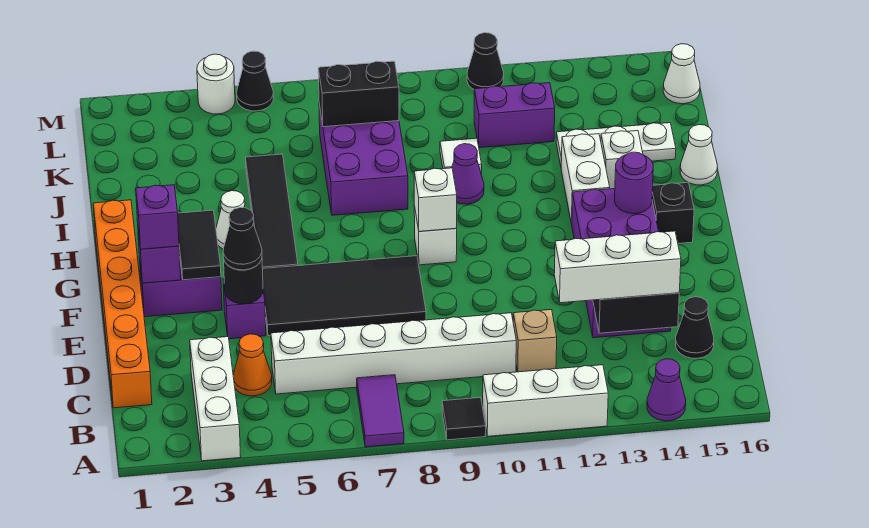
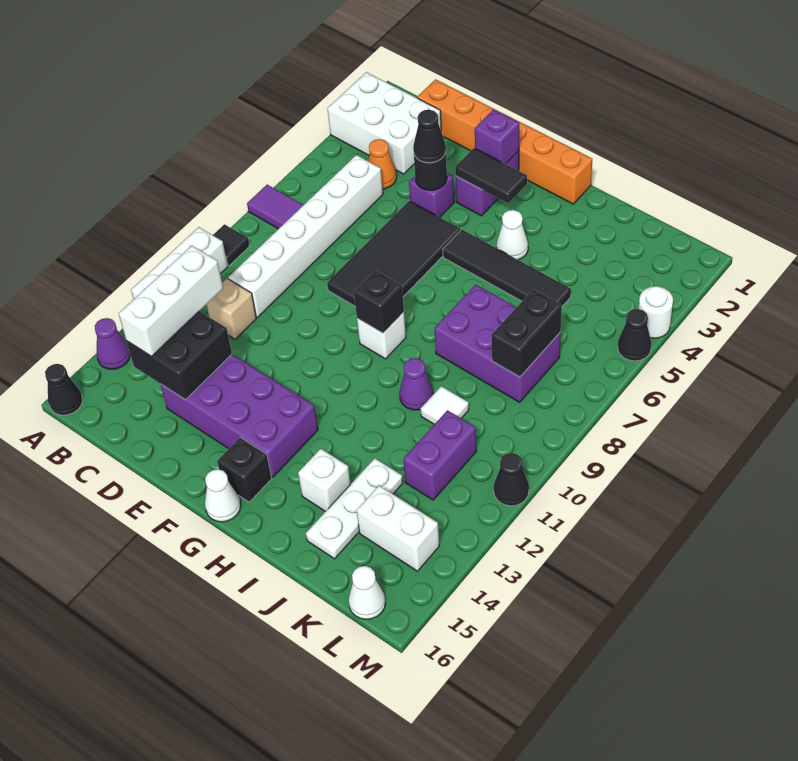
white 1x3 brick [190,336,241,461] -> white 2x3 brick [327,72,441,174]
black 1x1 cone [676,297,714,358] -> black 1x1 cone moved to [45,364,82,415]
purple 1x1 brick [136,185,179,249] -> none
white 1x1 brick [414,168,457,231] -> black 1x1 brick [354,270,404,333]
purple 1x1 round brick [614,152,653,214] -> none
white 1x2 brick [561,134,610,224] -> white 1x2 brick moved to [357,486,439,571]
white 1x1 cone [680,125,717,185] -> white 1x1 cone moved to [205,469,241,522]

